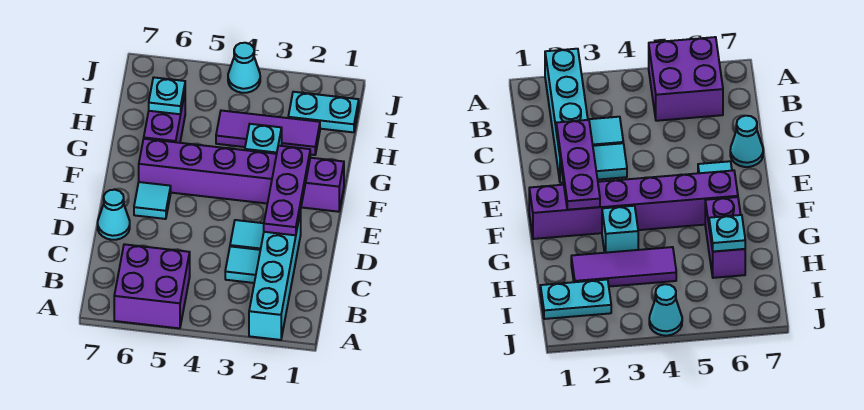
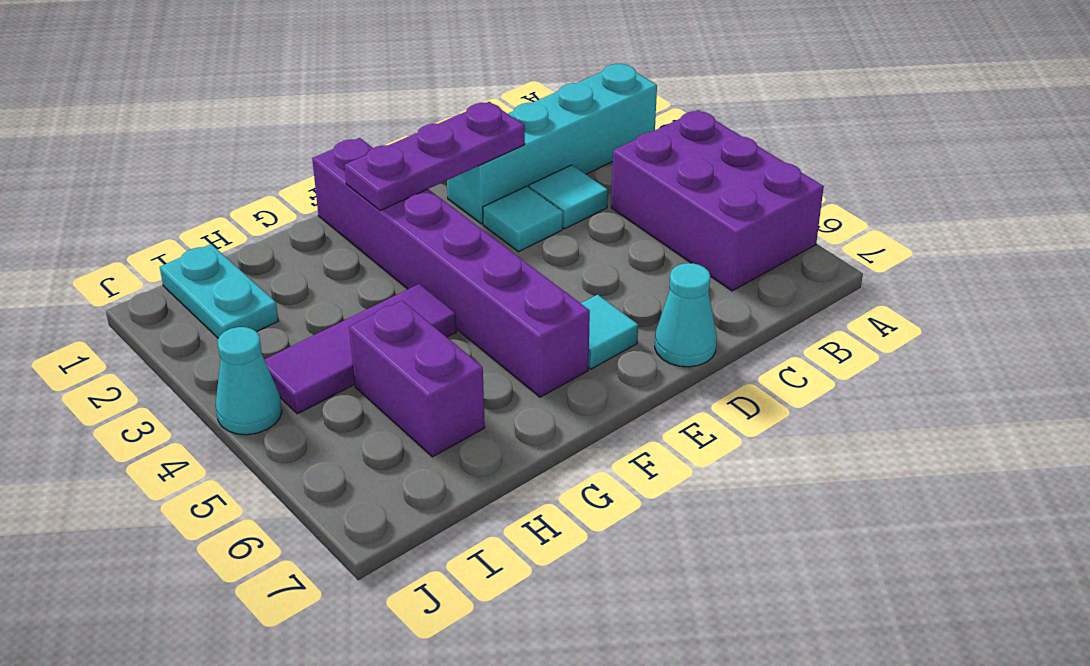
purple 2x2 brick [114,244,190,328] -> purple 2x3 brick [611,110,824,291]
cyan 1x1 brick [245,124,282,154] -> none
purple 1x2 brick [144,94,185,143] -> purple 1x2 brick turned to [349,301,485,457]
purple 1x3 tile [216,111,320,155] -> purple 1x3 tile turned to [264,284,456,414]
cyan 1x1 plate [149,77,185,114] -> none

